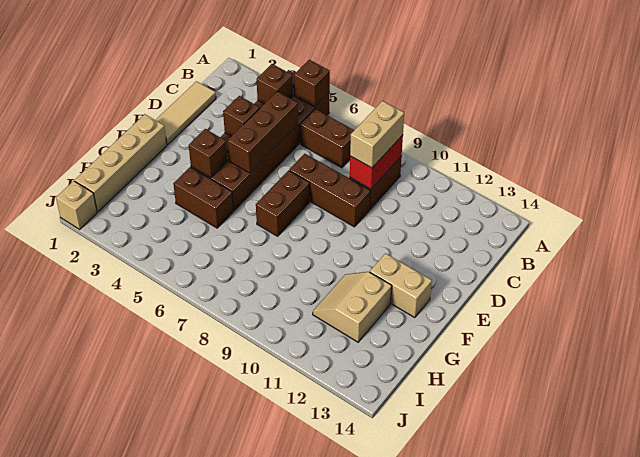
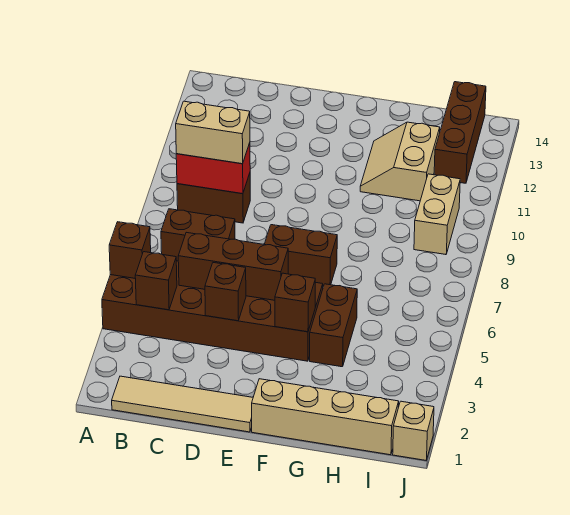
brown 1x2 brick [300,109,354,168] -> brown 1x2 brick turned to [161,209,235,261]
tan 1x3 tile [156,81,216,145] -> tan 1x4 tile [112,376,253,432]
brown 1x3 brick [289,154,370,227] -> brown 1x3 brick moved to [434,82,486,183]
tan 1x2 brick [370,253,432,318] -> tan 1x2 brick moved to [414,174,460,255]
tan 2x2 slope [313,272,392,342] -> tan 2x2 slope turned to [360,122,440,201]

